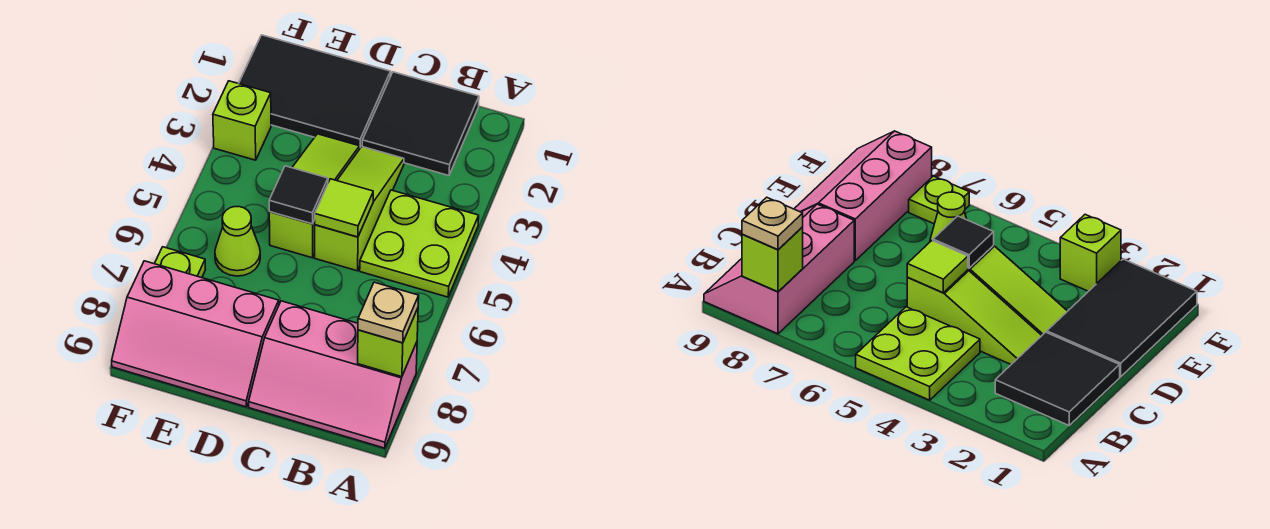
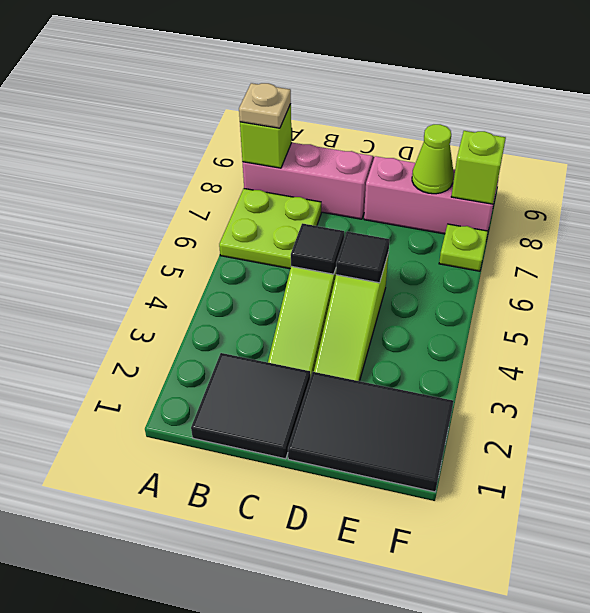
lime 2x2 plate [360,190,479,297] -> lime 2x2 plate moved to [219,189,321,269]
lime 1x1 tile [315,179,373,237] -> black 1x1 tile [291,223,344,274]
lime 1x1 cone [215,207,260,276] -> lime 1x1 cone moved to [412,124,454,194]
lime 1x1 brick [213,81,271,160] -> lime 1x1 brick moved to [451,131,506,204]

